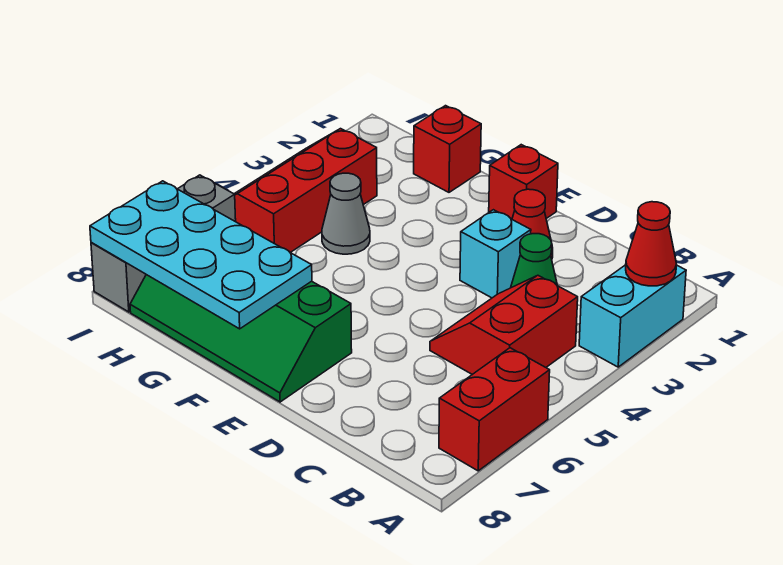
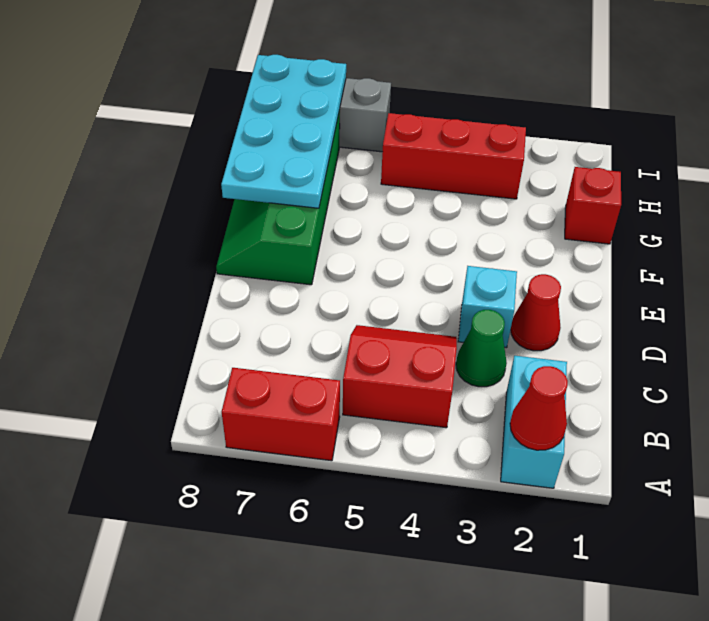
cyan 1x2 brick [579,265,686,367] -> cyan 1x2 brick turned to [501,356,567,488]
red 1x1 brick [489,145,558,219] -> none
grey 1x1 cone [322,173,370,254] -> none

